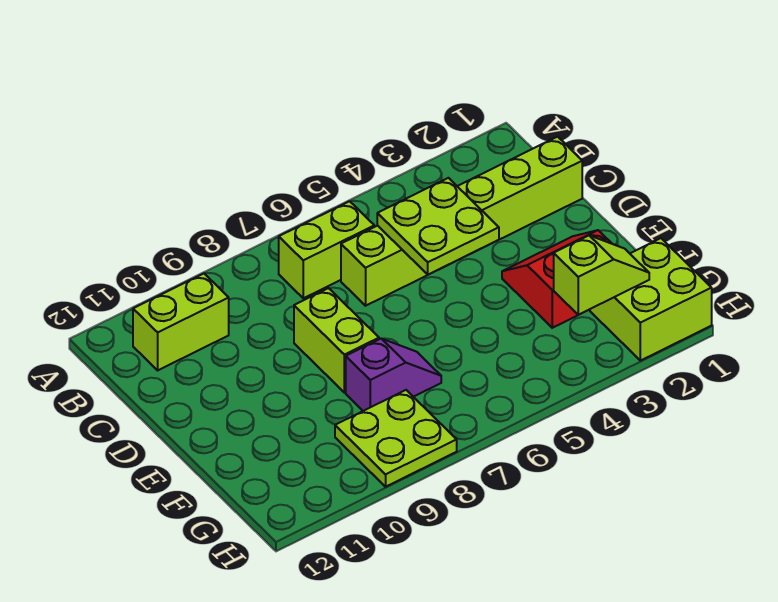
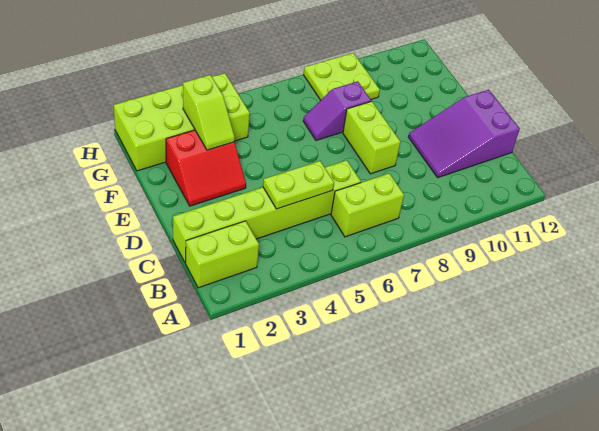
lime 1x2 brick [133,274,229,370] -> lime 1x2 brick moved to [186,221,259,288]
lime 2x2 plate [377,178,499,275] -> lime 1x2 plate [263,161,334,209]
none -> purple 2x3 slope [409,90,520,177]
lime 2x2 brick [590,238,712,361] -> lime 2x4 brick [114,73,250,171]
lime 1x2 slope [554,235,649,315] -> lime 1x2 slope turned to [183,75,235,150]

